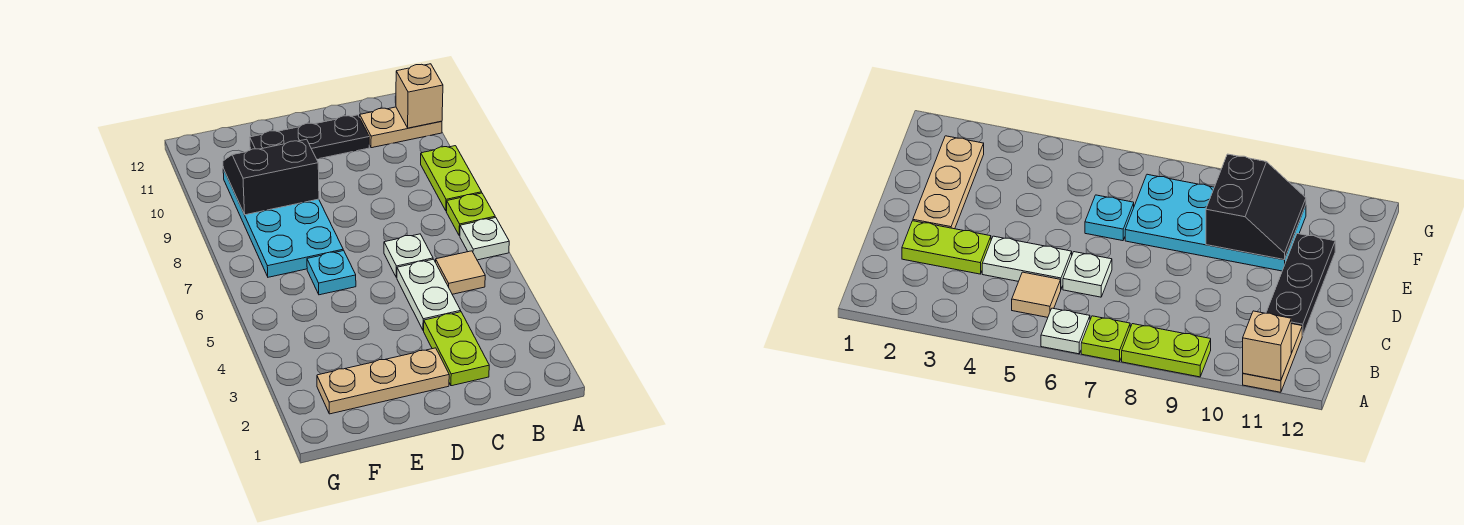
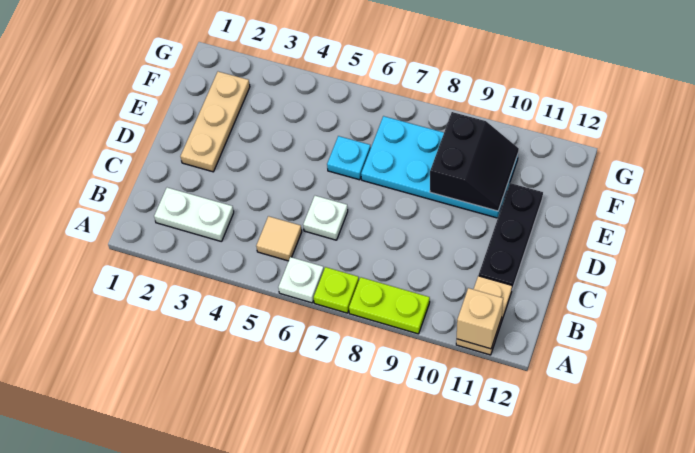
lime 1x2 plate [424,312,489,386] -> none
white 1x2 plate [397,259,461,331] -> white 1x2 plate moved to [154,188,234,242]

